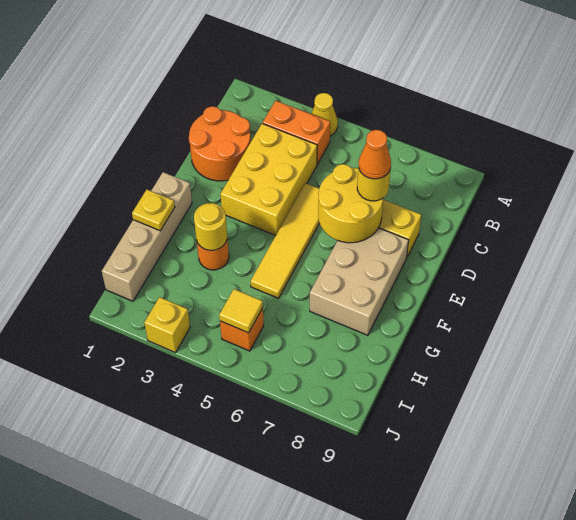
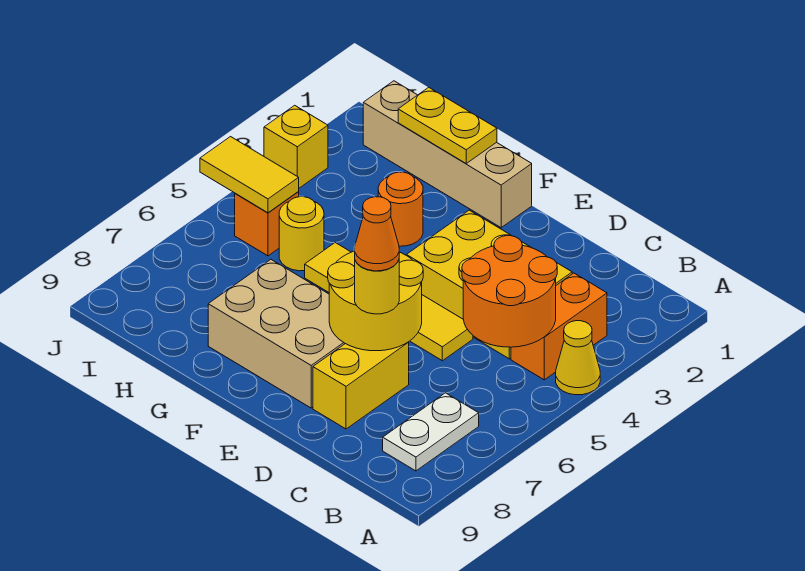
none -> white 1x2 plate [383,393,479,471]
orange 2x2 round brick [189,106,251,181] -> orange 2x2 round brick moved to [462,236,557,347]
yellow 1x1 plate [132,190,175,231] -> yellow 1x2 plate [398,87,497,163]
yellow 1x1 round brick [194,203,227,250] -> yellow 1x1 round brick moved to [279,197,324,271]
yellow 1x1 tile [219,289,263,333] -> yellow 1x2 tile [200,137,299,213]

